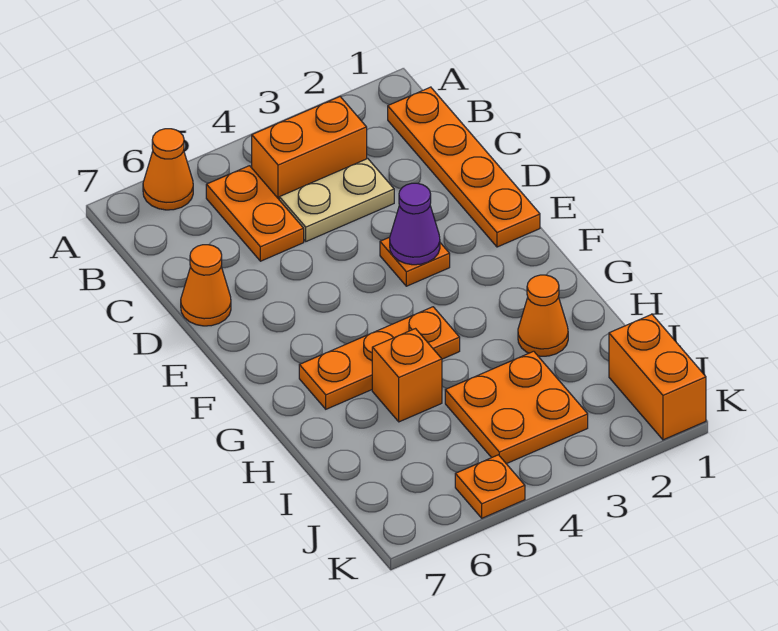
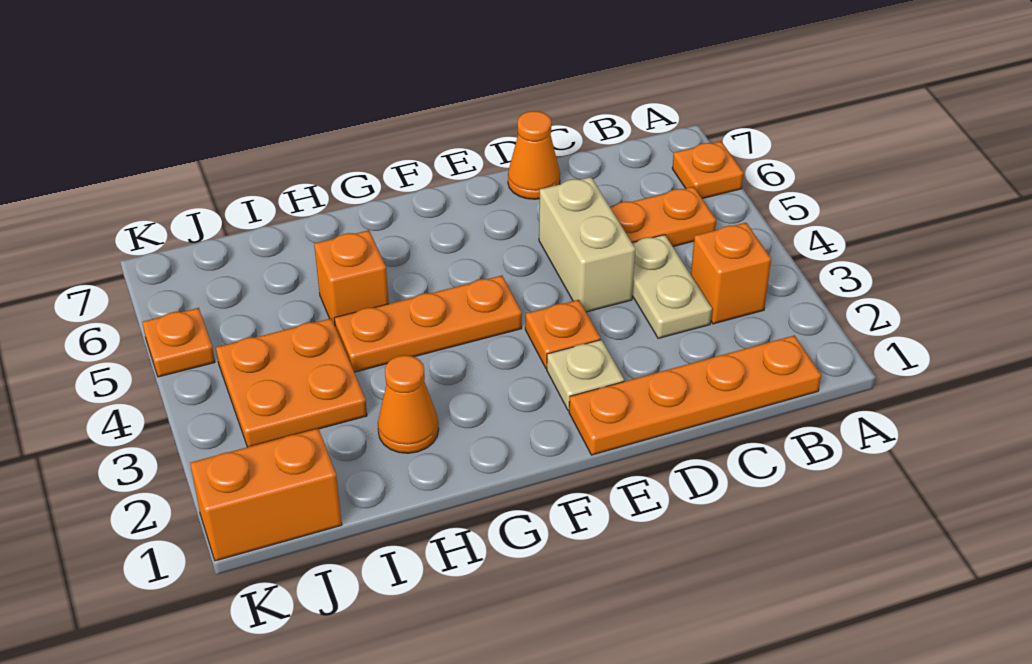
orange 1x1 cone [143,129,193,210] -> orange 1x1 plate [672,141,743,199]
orange 1x2 brick [252,97,367,199] -> orange 1x1 brick [691,223,771,324]
none -> tan 1x2 brick [539,177,635,312]
none -> tan 1x1 plate [547,340,624,411]
purple 1x1 cone [390,183,440,265] -> none
orange 1x3 plate [299,307,460,409] -> orange 1x3 plate turned to [334,276,522,372]

